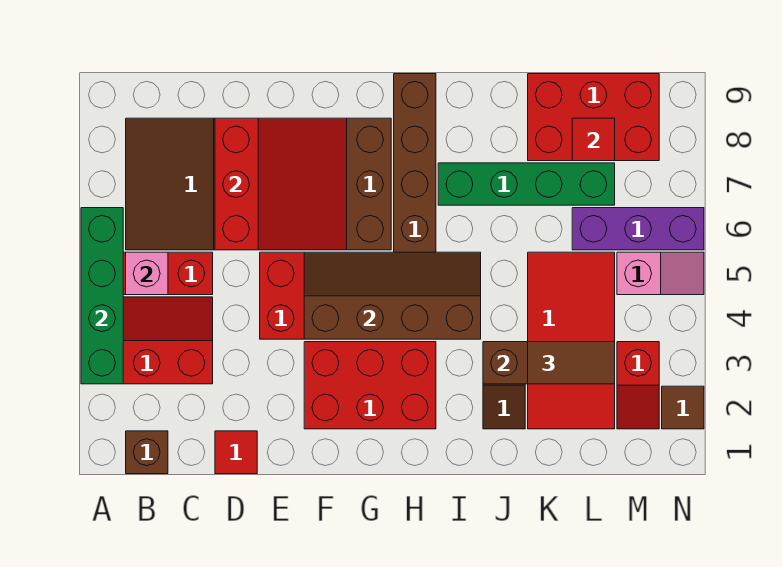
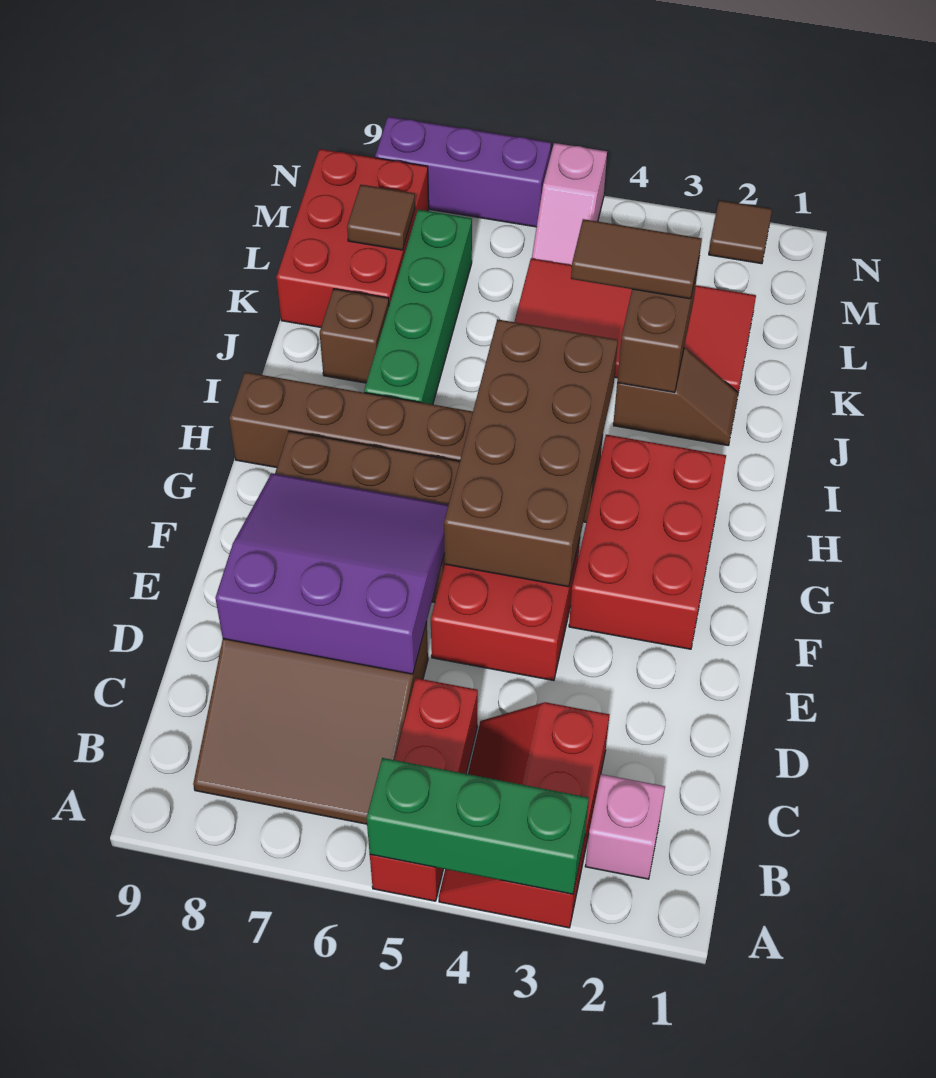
green 1x4 brick [81,208,123,384] -> green 1x3 brick [367,758,589,894]
brown 1x1 brick [126,431,168,474] -> brown 1x1 brick moved to [320,289,389,383]
pink 1x1 brick [126,252,168,295] -> pink 1x1 brick moved to [585,774,665,879]
red 1x1 tile [215,431,257,474] -> none
red 3x3 slope [215,118,347,250] -> purple 3x3 slope [215,473,448,674]
brown 2x4 slope [304,252,481,339] -> brown 2x4 brick [444,319,618,587]
brown 1x2 tile [528,342,615,384] -> brown 1x2 tile turned to [571,219,702,299]
purple 1x3 brick [572,208,704,250] -> purple 1x3 brick turned to [375,117,551,227]
red 1x1 tile [572,118,615,161] -> brown 1x1 tile [347,185,415,250]
red 1x2 slope [617,342,659,429] -> none
pink 1x2 slope [617,252,704,295] -> pink 1x2 slope turned to [532,143,607,265]

